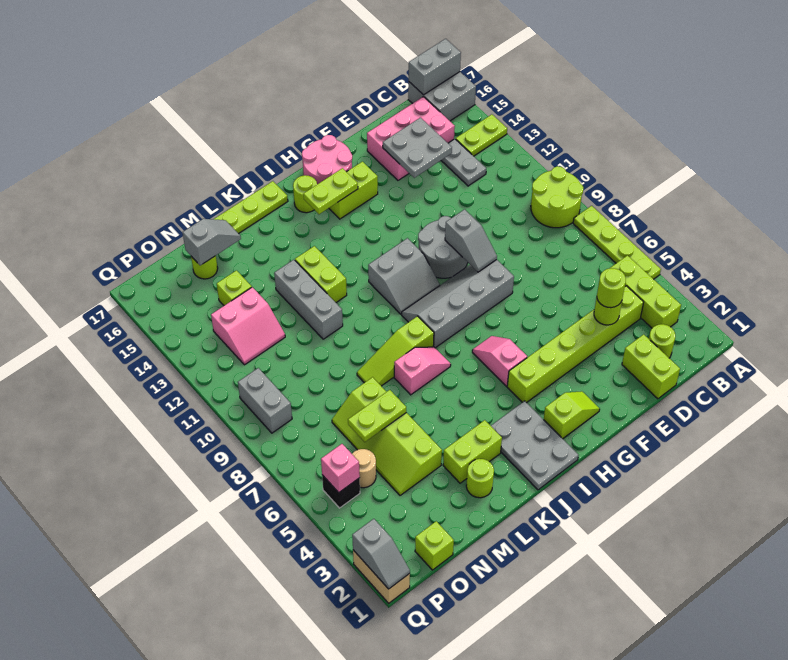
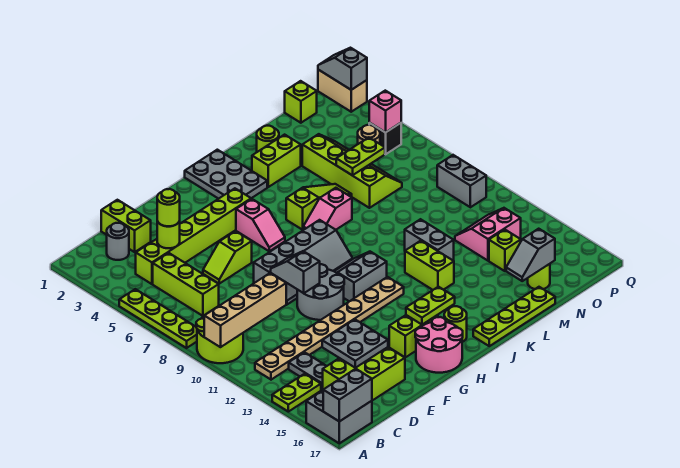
none -> tan 1x4 brick [204,273,286,347]
lime 1x3 brick [610,256,681,328] -> lime 1x3 brick moved to [153,253,219,316]
none -> tan 1x8 plate [255,277,404,380]
lime 1x1 round brick [649,324,675,358] -> grey 1x1 round brick [107,223,129,260]
pink 2x3 brick [367,97,455,180] -> lime 2x3 brick [323,347,405,401]
lime 1x2 slope [544,391,600,439] -> lime 1x2 slope moved to [203,231,252,284]
lime 1x3 slope [357,316,434,386] -> lime 1x3 slope moved to [286,184,352,230]
grey 1x3 brick [274,260,343,339] -> grey 1x2 brick [405,219,454,261]

